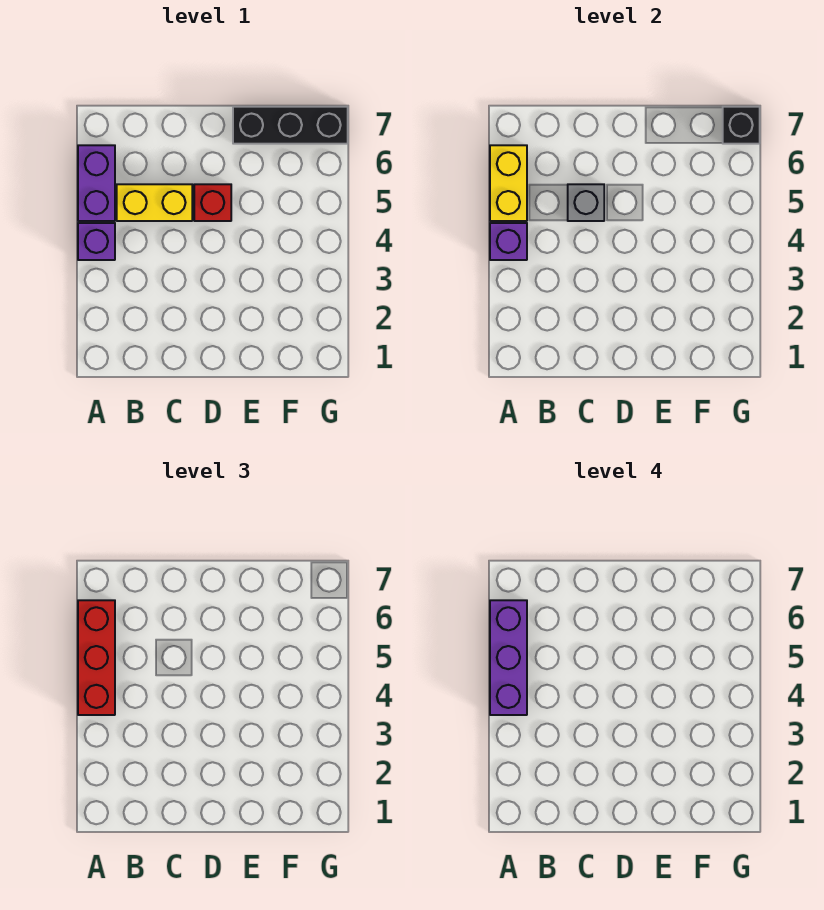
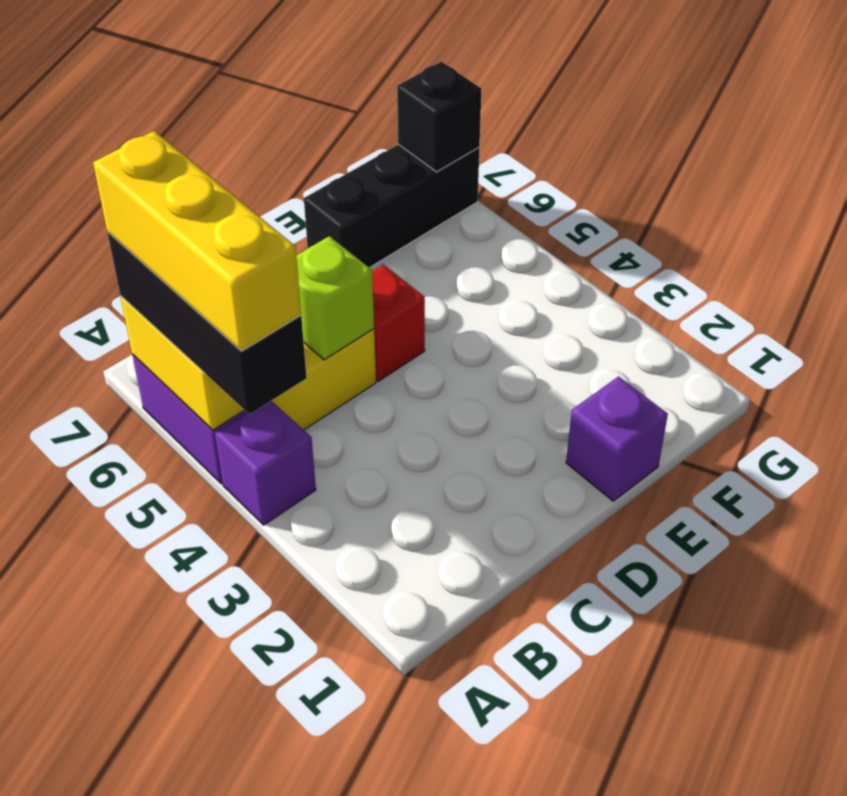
purple 1x1 brick [490,223,527,260] -> purple 1x1 brick moved to [566,376,668,501]
red 1x3 brick [78,600,115,715] -> black 1x3 brick [107,232,307,414]
purple 1x3 brick [490,600,527,715] -> yellow 1x3 brick [93,131,301,351]
grey 1x1 brick [568,184,604,221] -> lime 1x1 brick [296,236,374,360]

